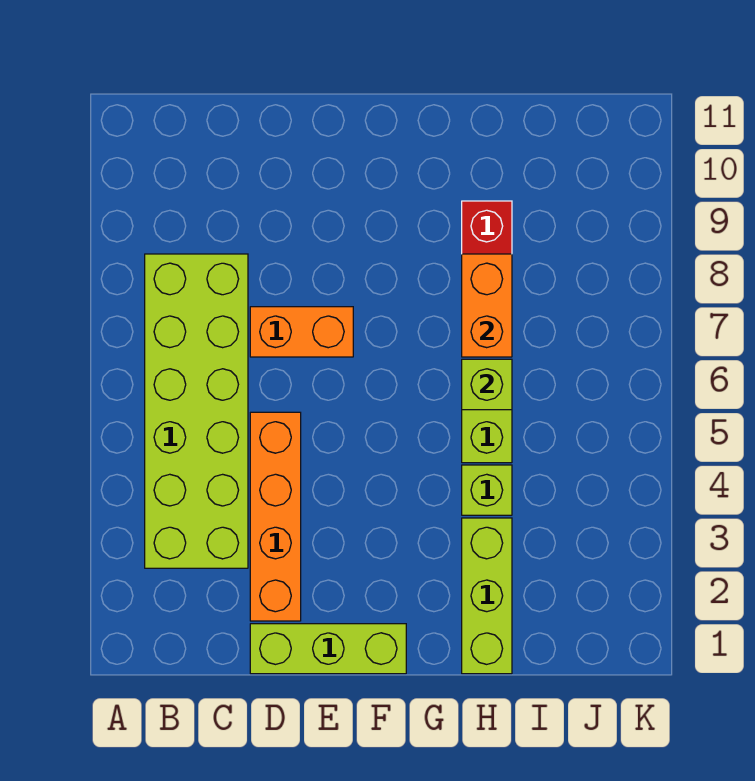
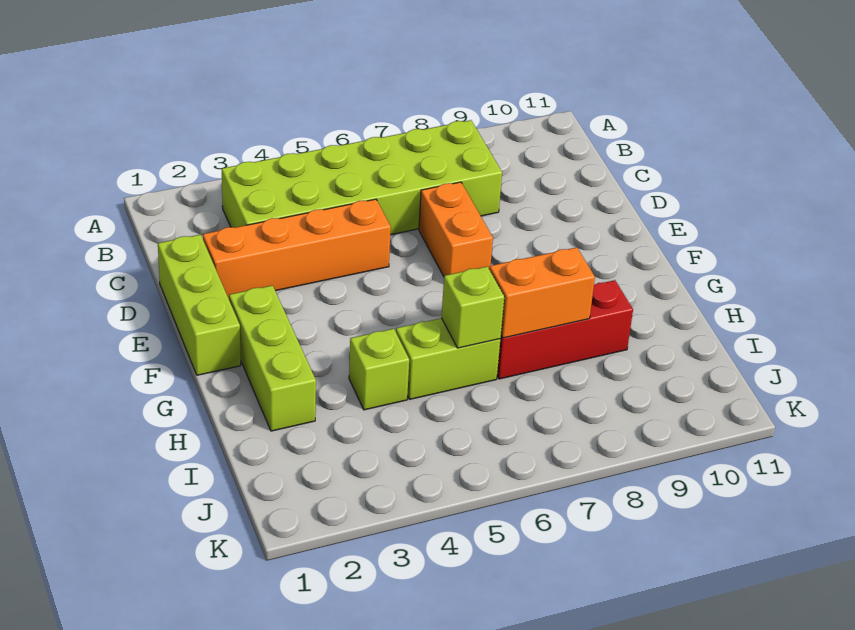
lime 1x3 brick [462,518,512,674] -> lime 1x3 brick turned to [229,285,316,431]

